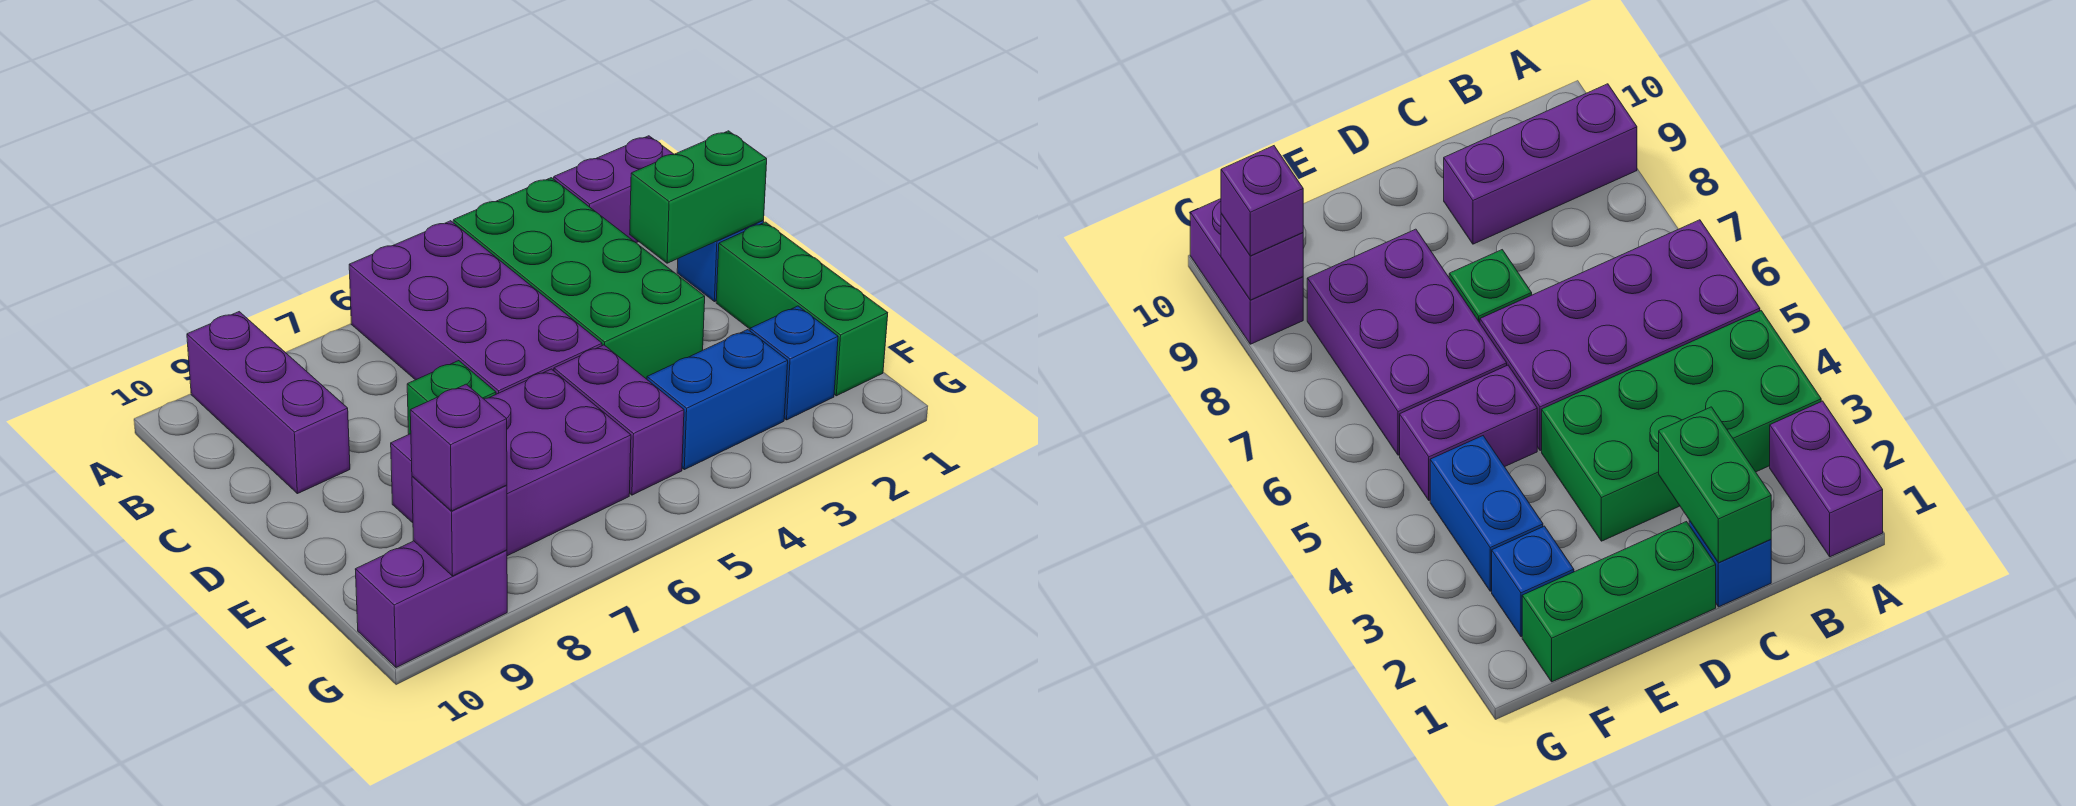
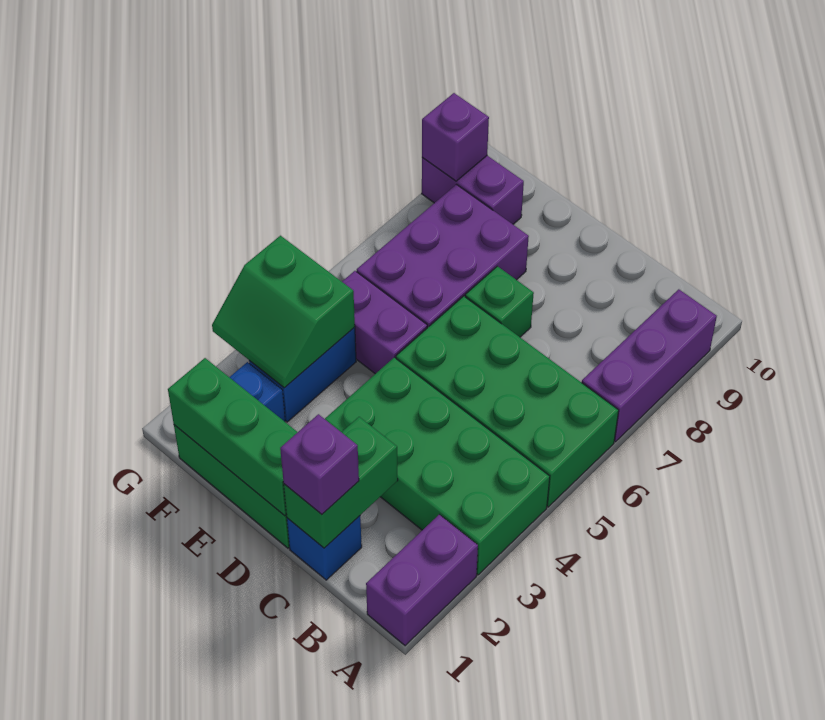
purple 2x4 brick [349,221,602,394] -> green 2x4 brick [396,296,619,507]
purple 1x3 brick [187,312,350,494] -> purple 1x3 brick turned to [582,289,717,442]
none -> green 1x3 brick [168,358,298,516]
none -> green 2x2 slope [212,236,355,388]
purple 1x2 brick [355,541,507,668] -> purple 1x2 brick turned to [422,156,524,224]
purple 1x1 brick [410,384,507,511] -> purple 1x1 brick moved to [280,414,359,514]

